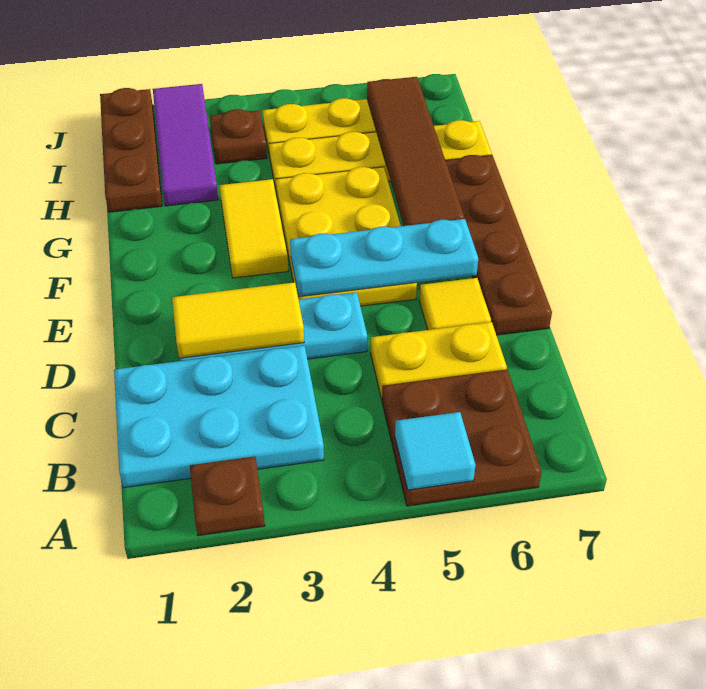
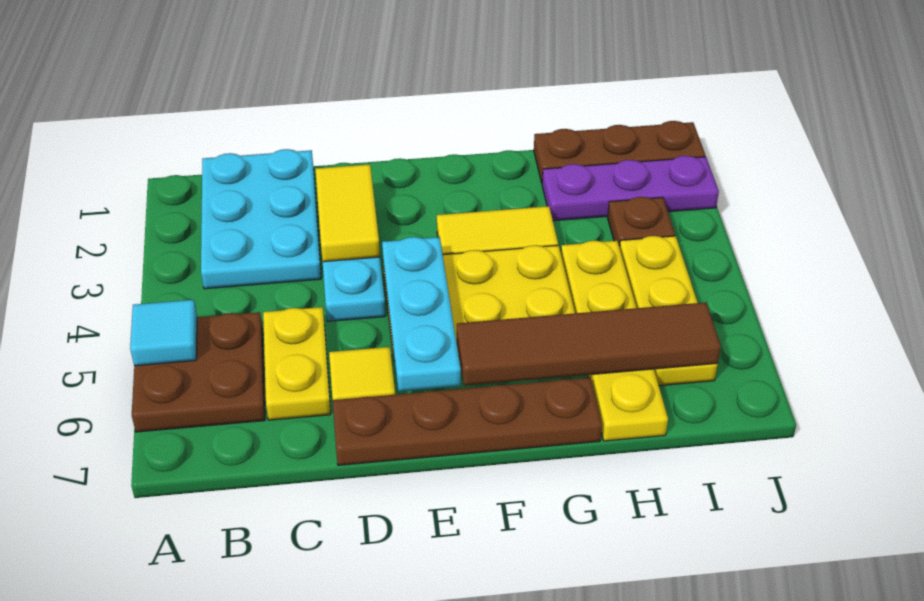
brown 1x1 plate [190,456,265,536] -> none
purple 1x3 tile [153,84,218,206] -> purple 1x3 plate [542,156,719,221]

